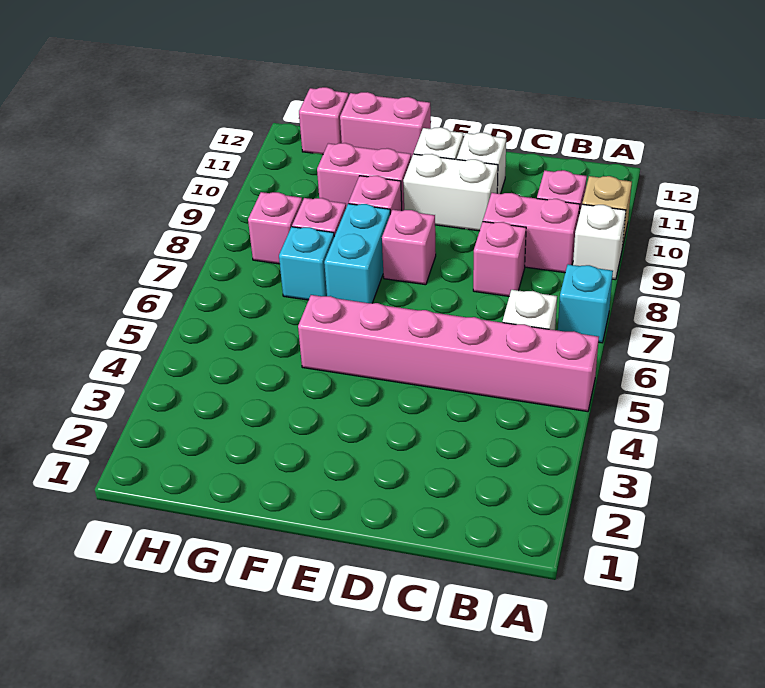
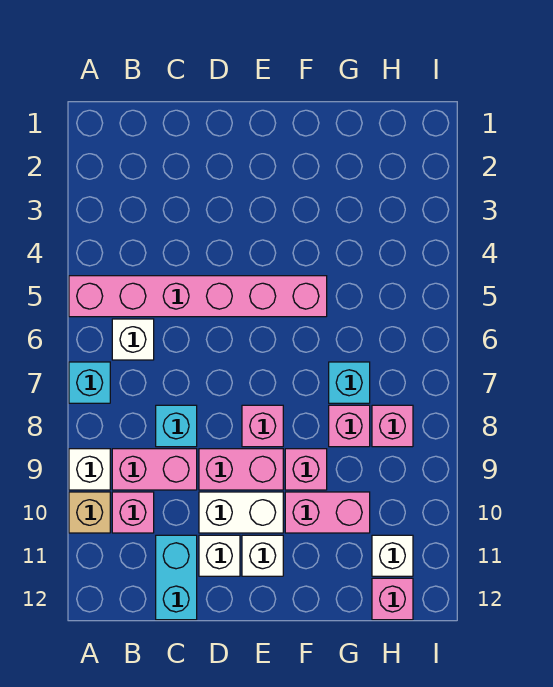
pink 1x1 brick [473,222,526,296] -> cyan 1x1 brick [156,405,197,447]
cyan 1x2 brick [324,204,390,303] -> cyan 1x2 brick moved to [156,535,197,620]
pink 1x2 brick [340,92,431,158] -> pink 1x2 brick moved to [199,449,283,490]
none -> white 1x1 brick [372,535,413,576]

